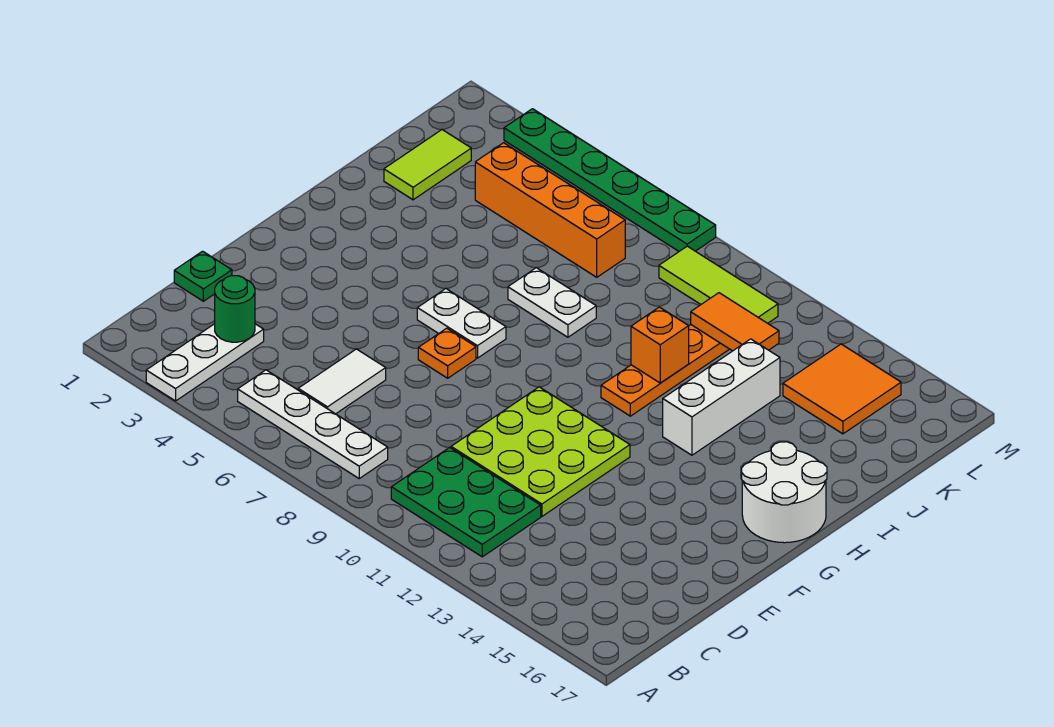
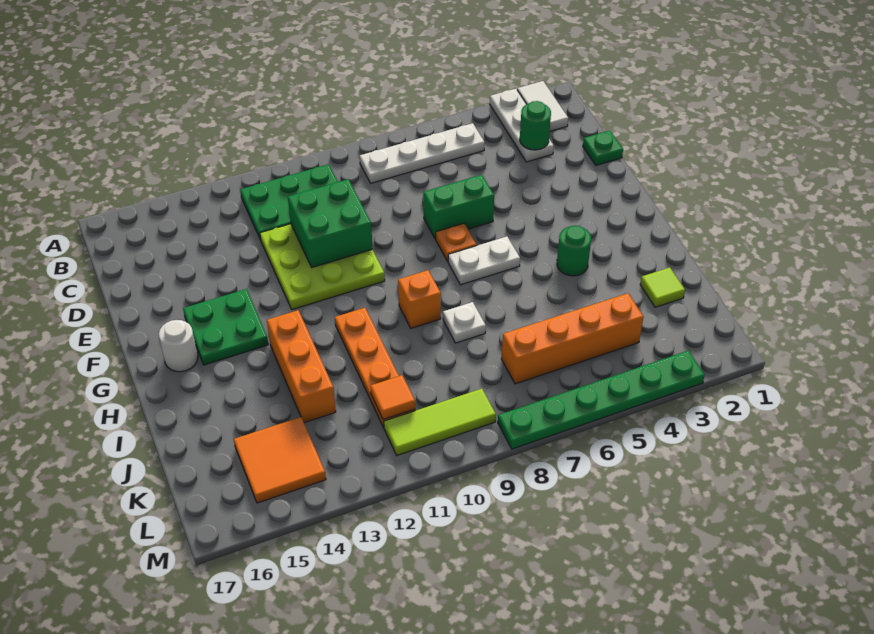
white 1x2 tile [298,349,386,414] -> white 1x2 tile moved to [517,81,568,131]
none -> green 2x2 brick [288,179,373,267]
none -> green 1x2 brick [423,175,494,239]
none -> green 2x2 plate [183,289,268,365]
white 2x2 round brick [742,442,827,543] -> white 1x1 round brick [159,320,198,372]
none -> green 1x1 round brick [557,226,591,276]
white 1x3 brick [663,339,780,455] -> orange 1x3 brick [267,310,336,423]
white 1x2 plate [508,268,596,337] -> white 1x1 plate [443,302,486,343]
orange 1x1 brick [631,307,689,383] -> orange 1x1 brick moved to [398,270,441,328]
lime 1x2 tile [384,130,471,200] -> lime 1x1 tile [640,267,685,307]
orange 1x2 tile [691,293,779,351] -> orange 1x1 tile [371,375,415,420]

